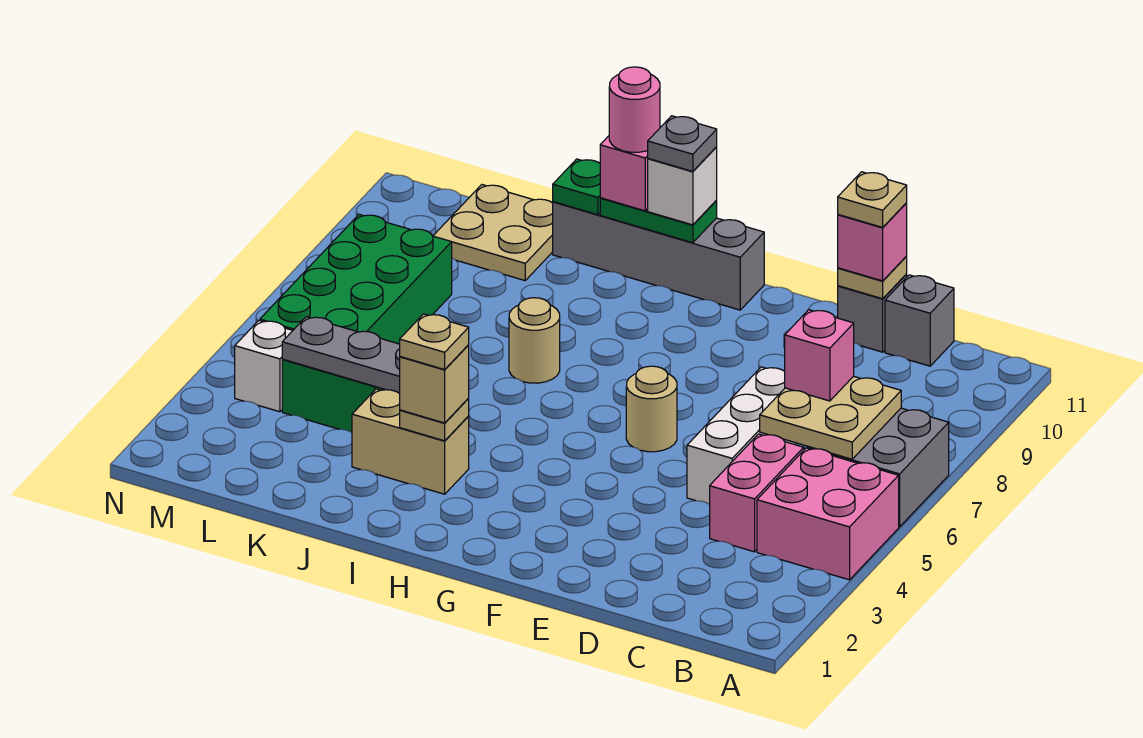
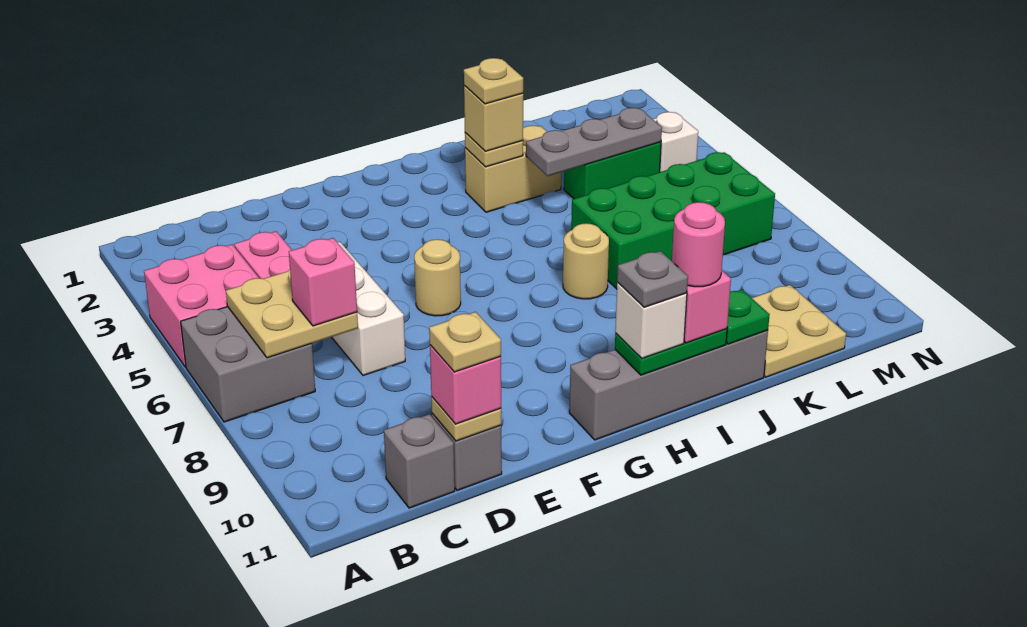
green 2x4 brick [260,214,452,344] -> green 2x4 brick turned to [571,152,775,289]

